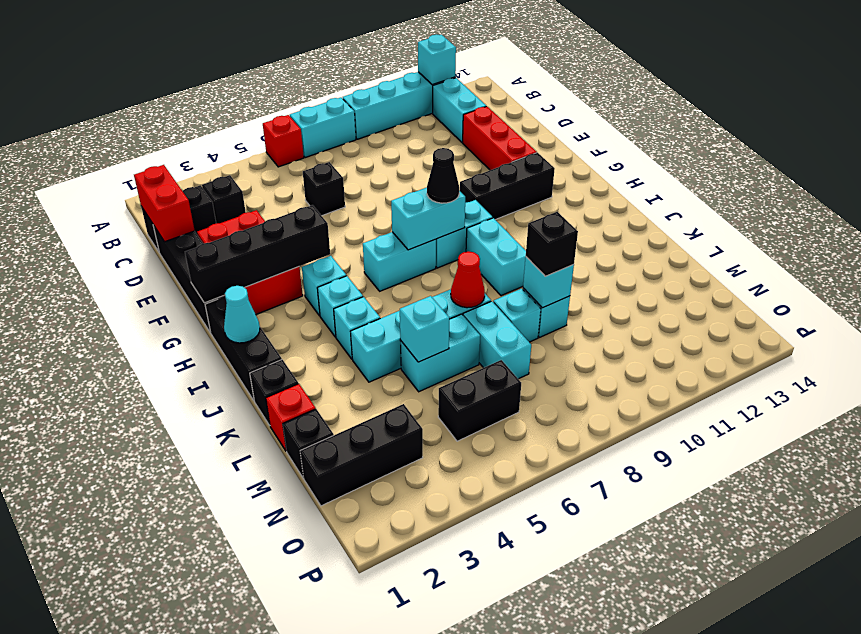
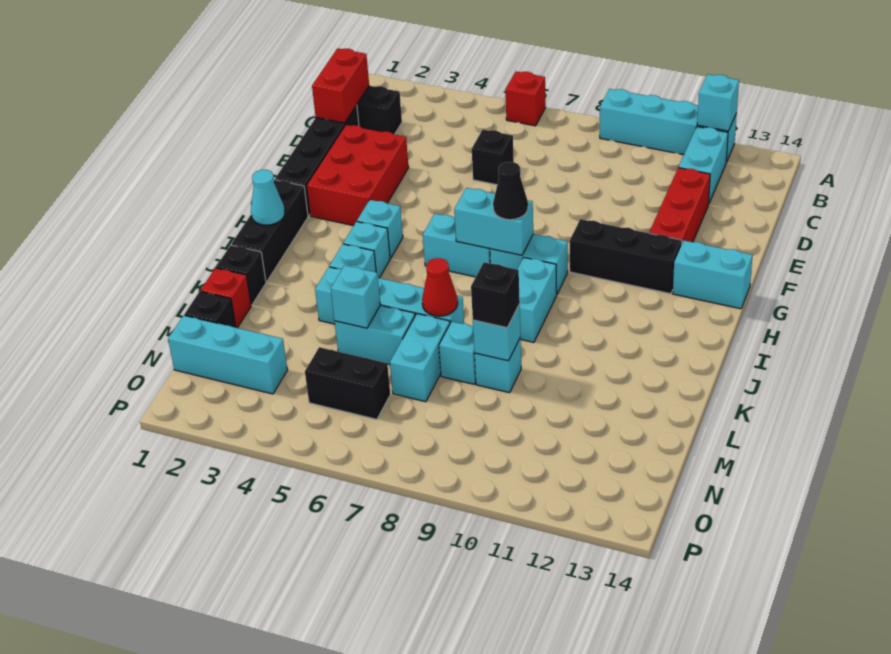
cyan 1x2 brick [290,98,356,158] -> cyan 1x2 brick moved to [673,241,753,309]
black 1x1 brick [202,175,246,224] -> none
black 1x4 brick [185,205,330,303] -> none
black 1x3 brick [300,404,423,506] -> cyan 1x3 brick [168,315,288,394]

